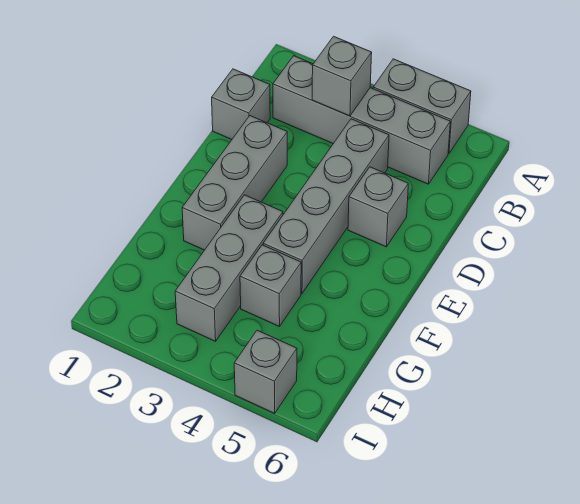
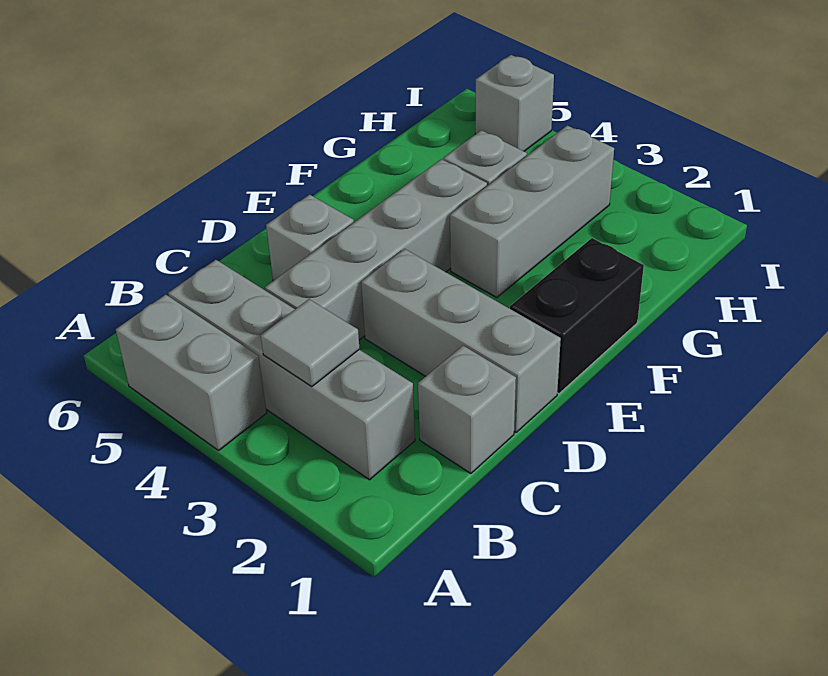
grey 1x1 brick [312,36,372,116] -> grey 1x1 tile [261,299,359,387]
grey 1x3 brick [182,116,287,250] -> grey 1x3 brick turned to [361,249,561,433]
none -> black 1x2 brick [510,238,644,394]

